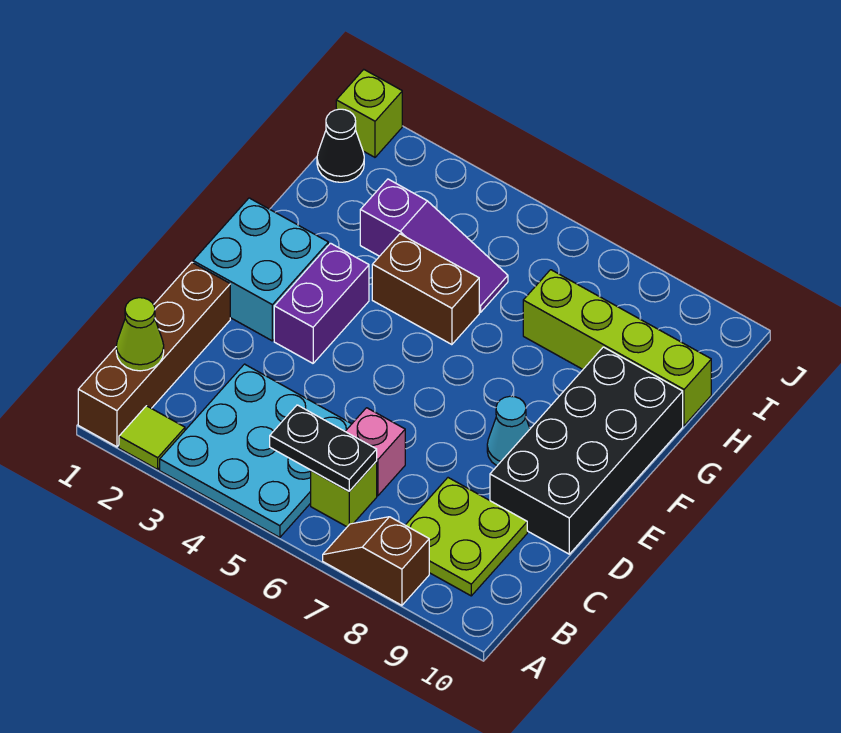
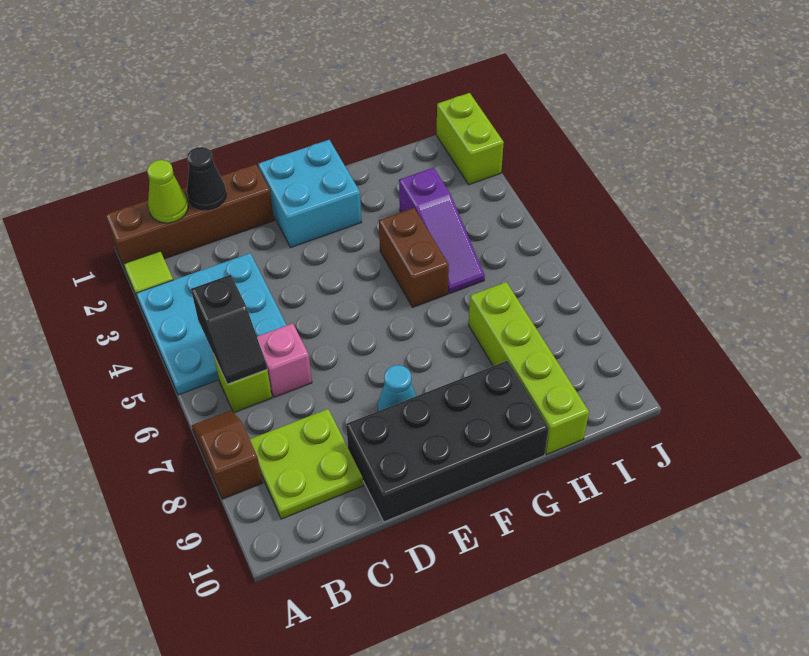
black 1x2 plate [270,405,377,491] -> black 1x2 slope [191,275,267,384]
purple 1x2 brick [274,243,369,363] -> none
black 1x1 cone [317,109,364,182] -> black 1x1 cone moved to [187,147,227,210]
lime 1x1 brick [336,70,402,157] -> lime 1x2 brick [437,93,504,185]

